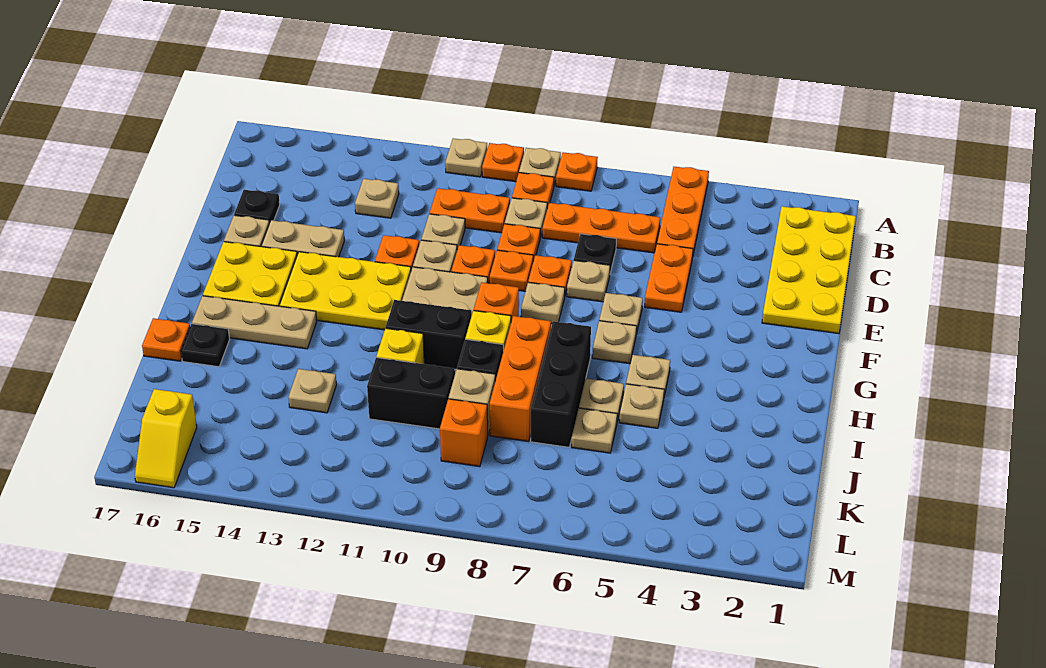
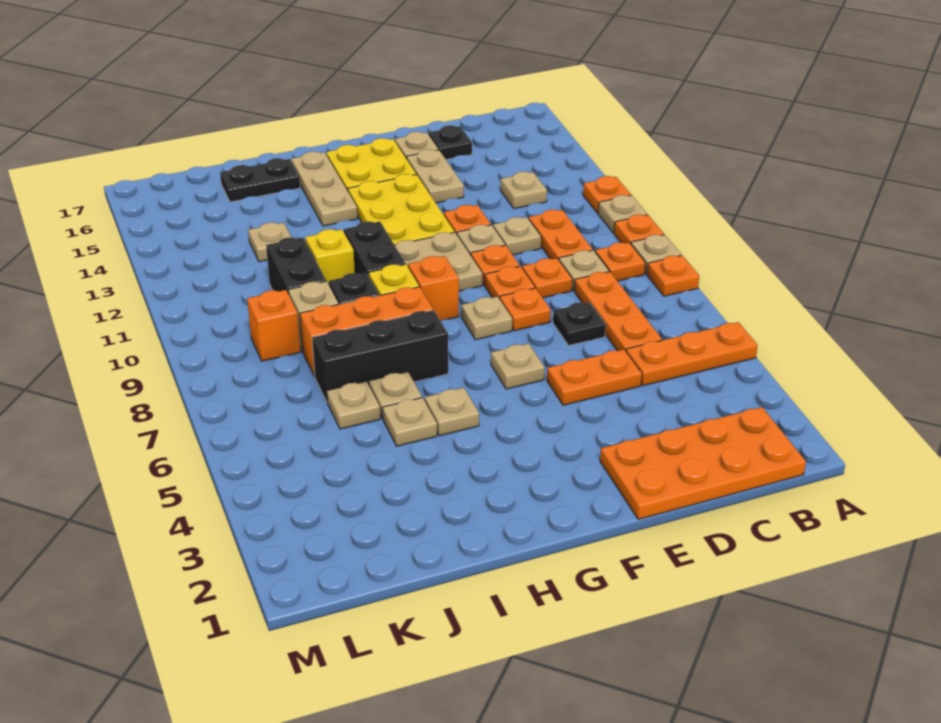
yellow 2x4 plate [762,206,856,334] -> orange 2x4 plate [600,407,806,519]
tan 1x1 plate [567,260,610,302] -> none
tan 1x1 plate [592,321,637,364] -> none
black 1x1 plate [181,324,230,367] -> black 1x2 plate [220,158,300,202]
orange 1x1 plate [142,318,190,361] -> orange 1x1 plate moved to [583,176,631,213]
yellow 1x2 slope [135,389,197,488] -> none

